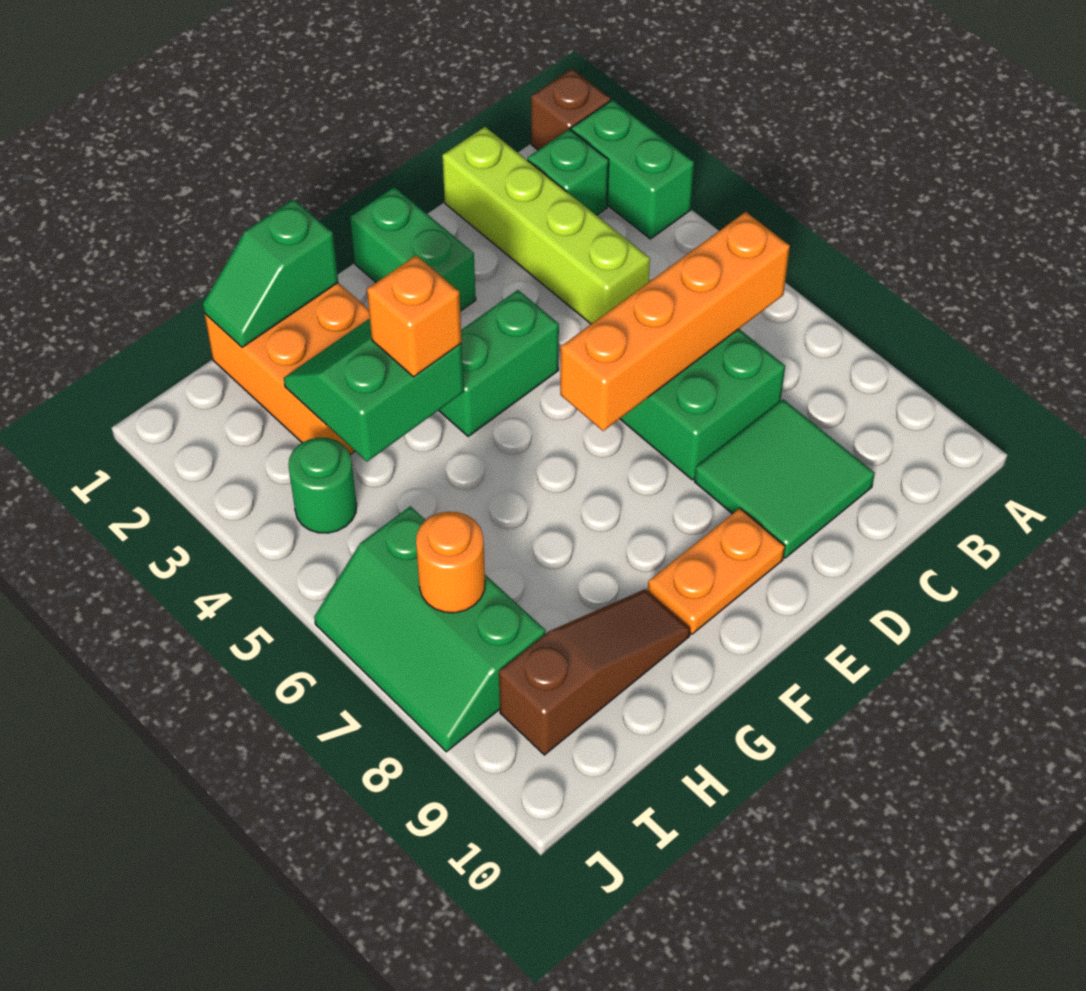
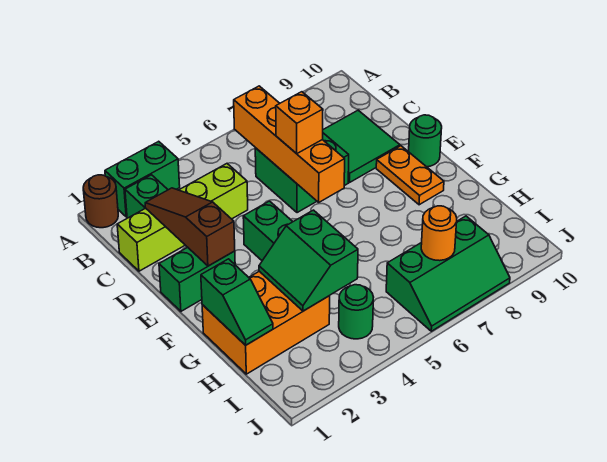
brown 1x1 brick [531,69,611,150] -> brown 1x1 round brick [83,175,118,228]
none -> green 1x1 round brick [409,115,442,167]
orange 1x1 brick [367,255,462,377] -> orange 1x1 brick moved to [276,92,323,154]
brown 1x3 slope [499,589,690,755] -> brown 1x3 slope moved to [145,188,235,266]

